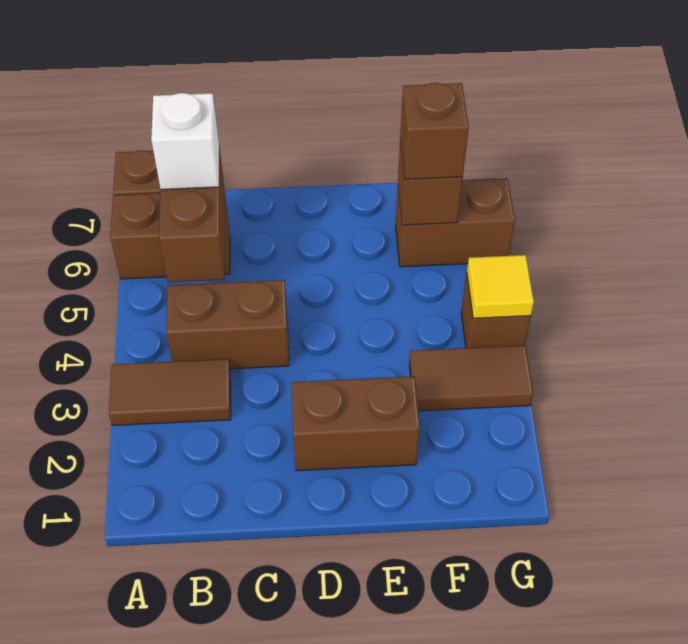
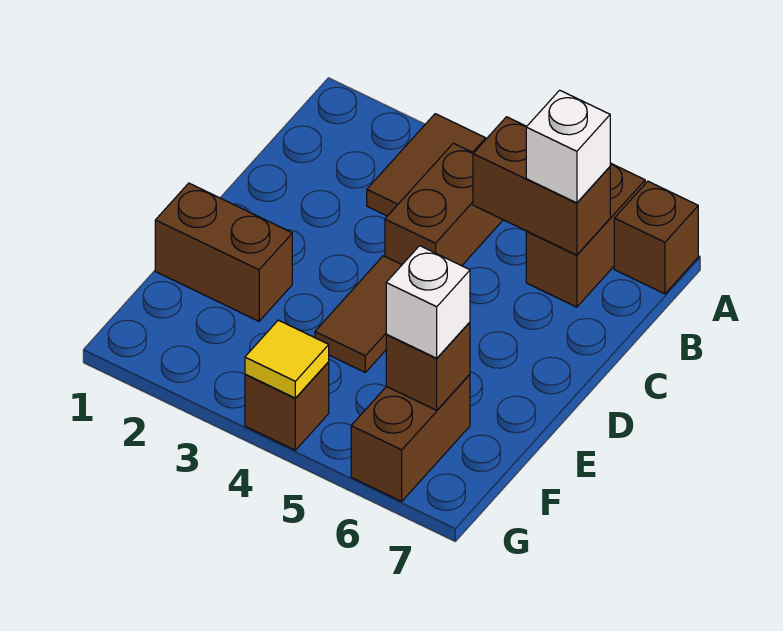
brown 1x2 brick [292,376,420,471] -> brown 1x2 brick turned to [155,183,292,321]
brown 1x2 tile [409,345,533,411] -> brown 1x2 tile moved to [315,256,402,372]
brown 1x1 brick [400,83,469,179] -> white 1x1 brick [386,246,470,358]

